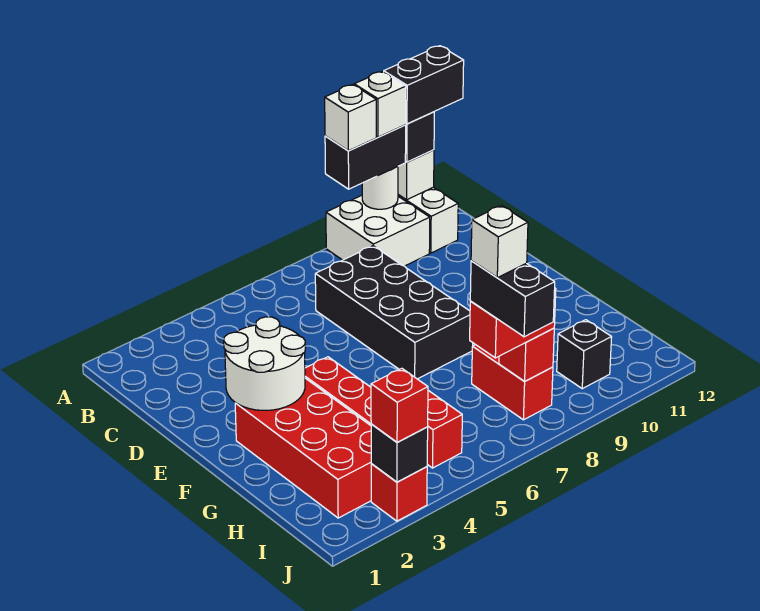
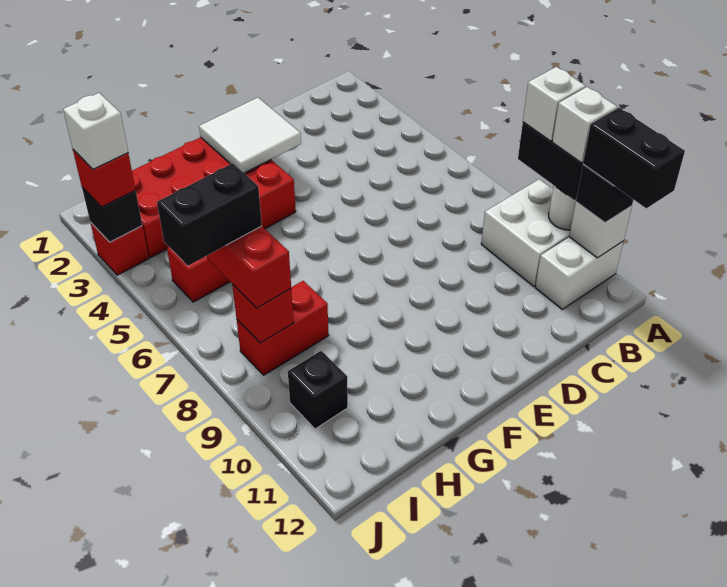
black 2x4 brick [315,246,473,379] -> none
white 2x2 round brick [224,317,306,410] -> white 2x2 tile [199,98,301,173]
white 1x1 brick [471,206,528,278] -> white 1x1 brick moved to [63,93,128,169]

